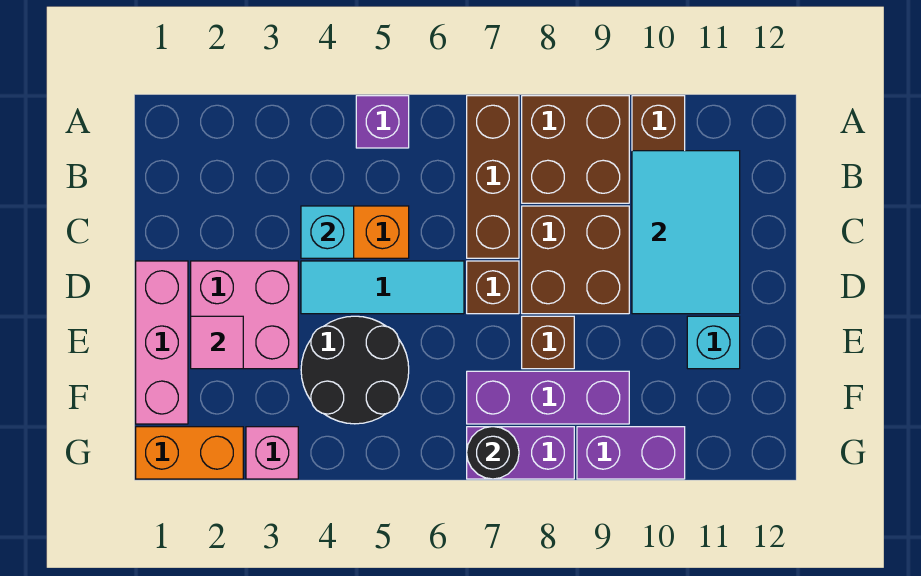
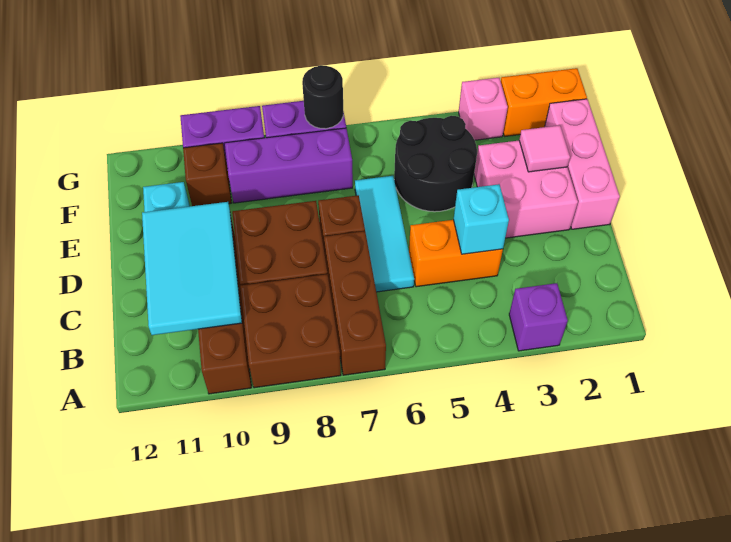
purple 1x1 brick [356,96,409,148] -> purple 1x1 brick moved to [509,283,568,351]
cyan 1x3 tile [301,261,464,314] -> cyan 1x3 tile turned to [355,176,414,292]
brown 1x1 brick [522,316,574,369] -> brown 1x1 brick moved to [183,143,231,206]

